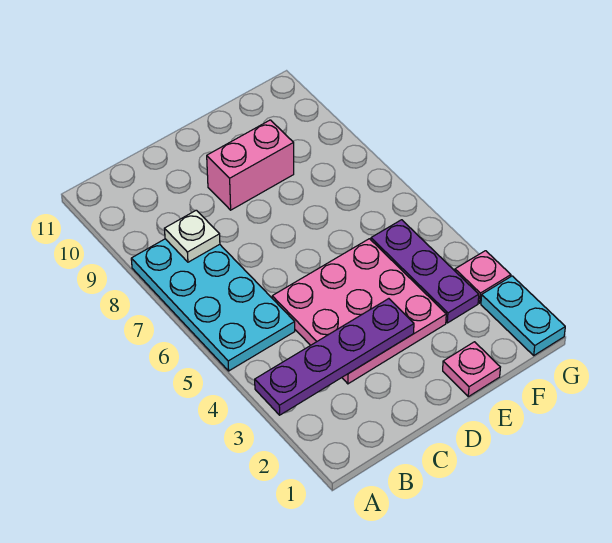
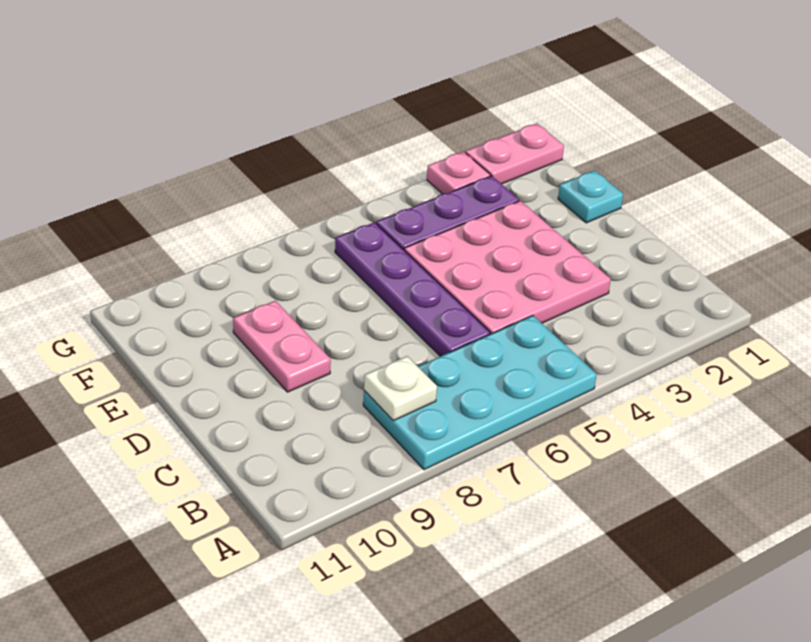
purple 1x4 plate [255,299,414,415] -> purple 1x4 plate moved to [335,222,490,356]
pink 1x2 brick [207,120,294,210] -> pink 1x2 plate [233,301,331,392]
pink 1x1 plate [443,342,500,397] -> cyan 1x1 plate [558,170,623,223]
cyan 1x2 plate [481,276,565,355] -> pink 1x2 plate [465,124,564,184]

